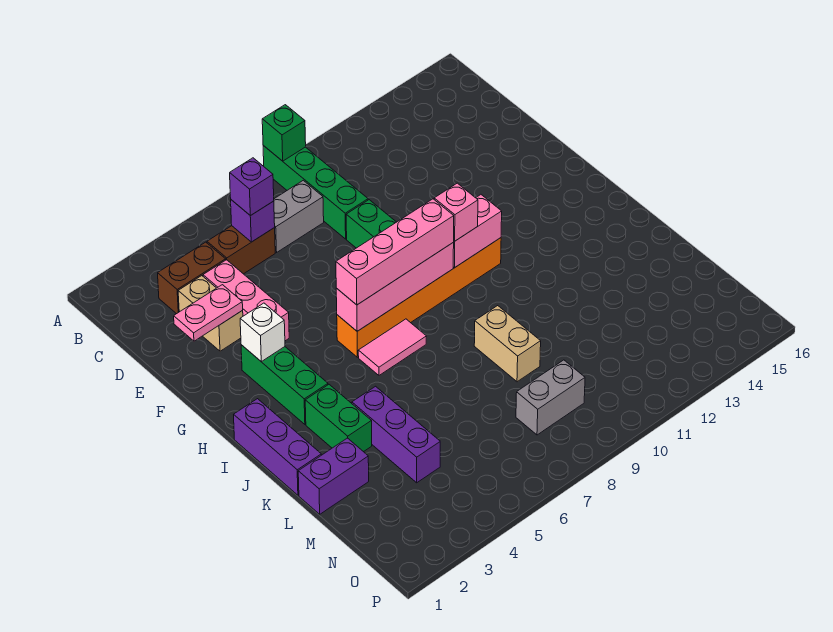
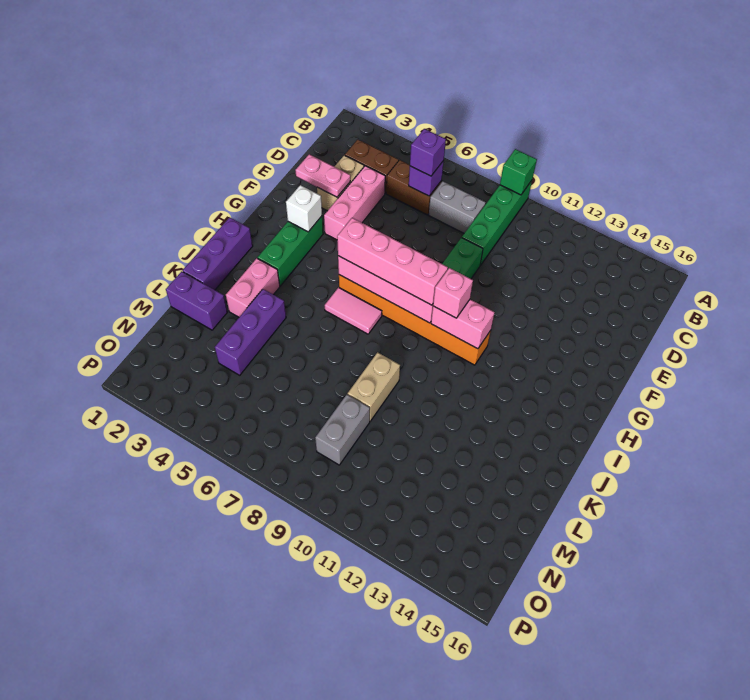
green 1x2 brick [305,385,372,452] -> pink 1x2 brick [226,258,280,317]
grey 1x2 brick [516,360,585,435] -> grey 1x2 brick turned to [315,395,370,465]

